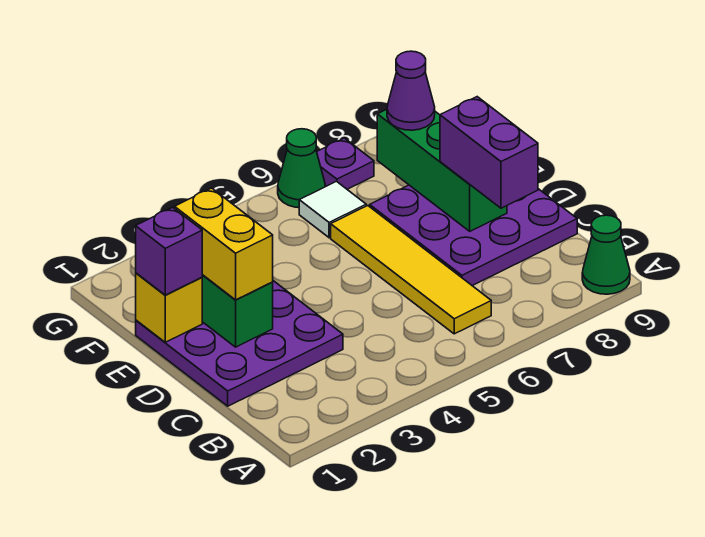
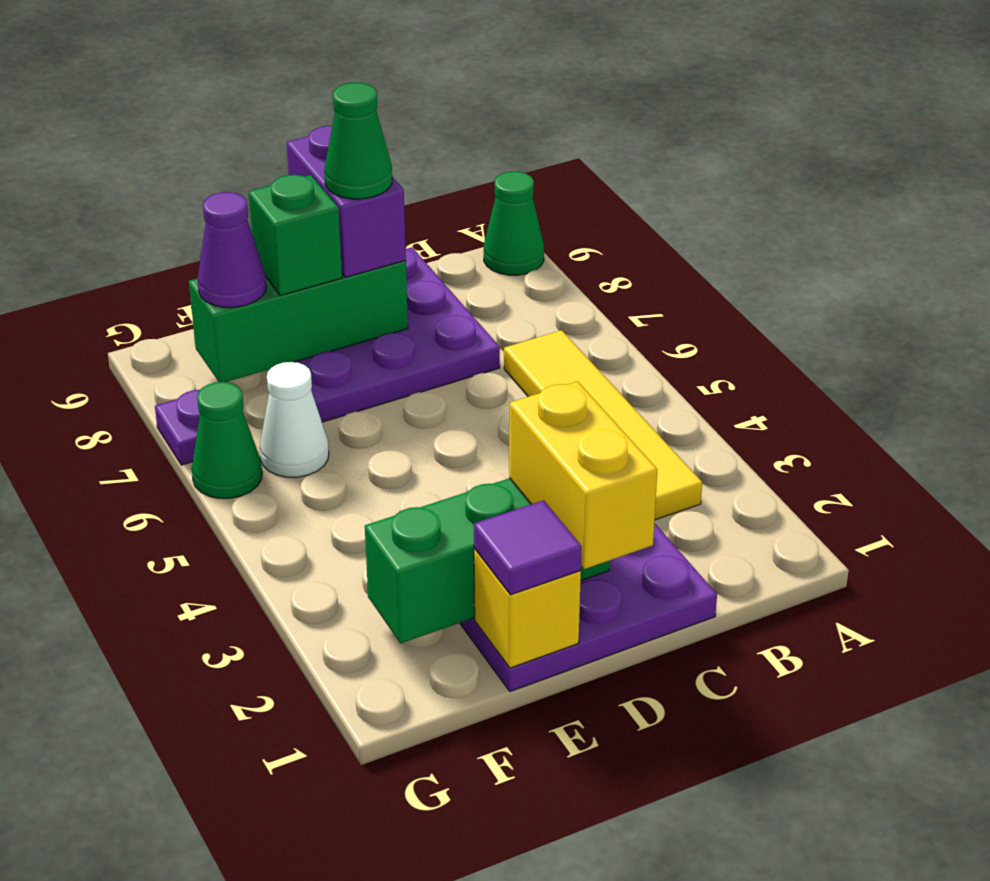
yellow 1x4 tile [331,206,491,334] -> yellow 1x4 tile turned to [504,330,702,520]
purple 1x2 brick [440,97,538,208] -> purple 1x2 brick turned to [287,126,406,277]
yellow 1x2 brick [175,188,273,300] -> yellow 1x2 brick turned to [509,381,657,569]
none -> green 1x1 cone [324,83,392,199]
purple 1x1 brick [135,207,202,295] -> purple 1x1 tile [474,500,582,595]
none -> green 1x1 brick [249,175,342,296]
white 1x1 tile [299,181,366,238] -> white 1x1 cone [260,362,329,477]

